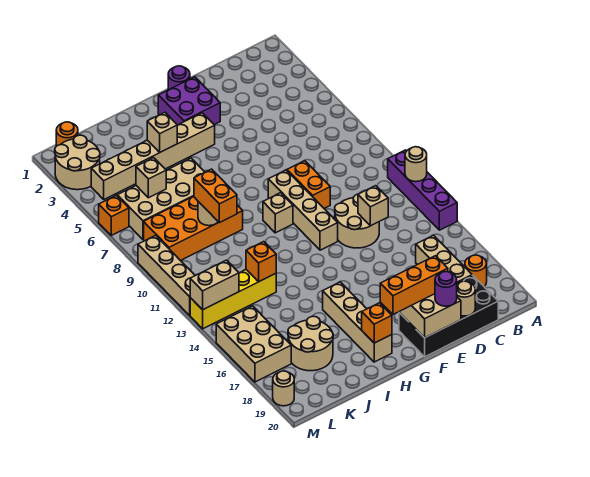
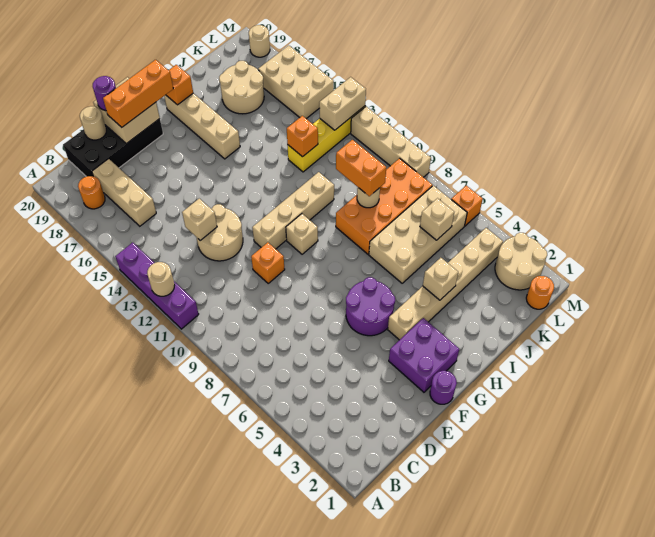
orange 1x2 brick [287,161,330,208] -> orange 1x1 brick [251,242,285,283]
none -> purple 2x2 round brick [346,277,395,336]
tan 1x4 brick [268,170,338,250] -> tan 1x4 brick turned to [252,172,334,249]

